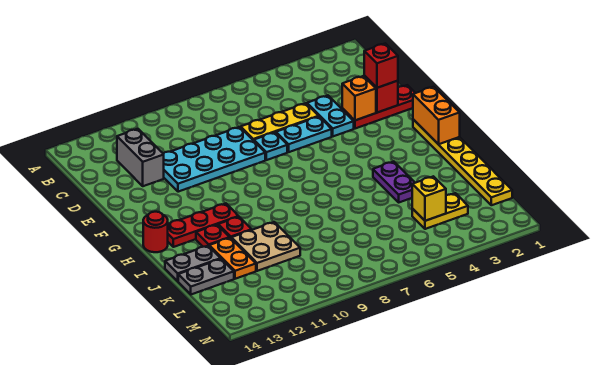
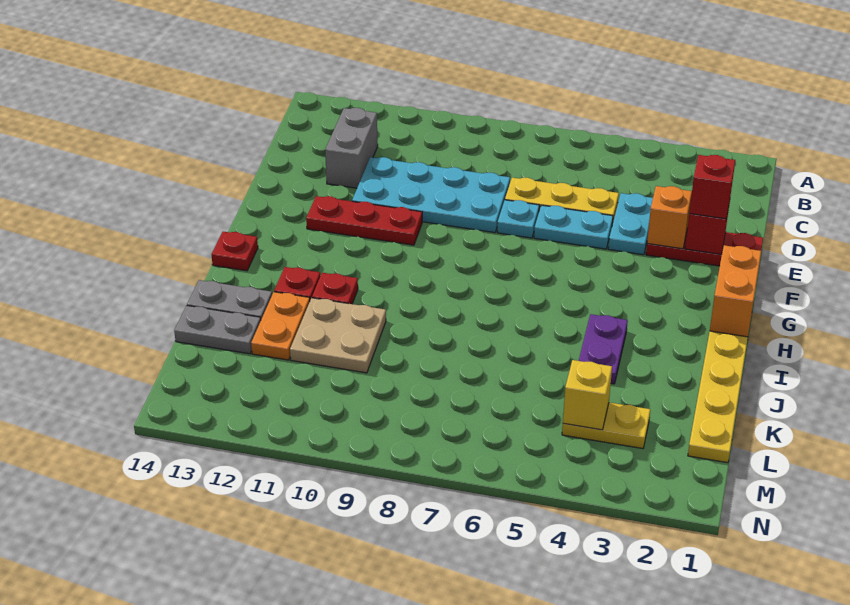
red 1x3 plate [168,203,239,247] -> red 1x3 plate moved to [306,196,422,245]
red 1x1 round brick [143,212,168,252] -> red 1x1 plate [212,232,258,271]

